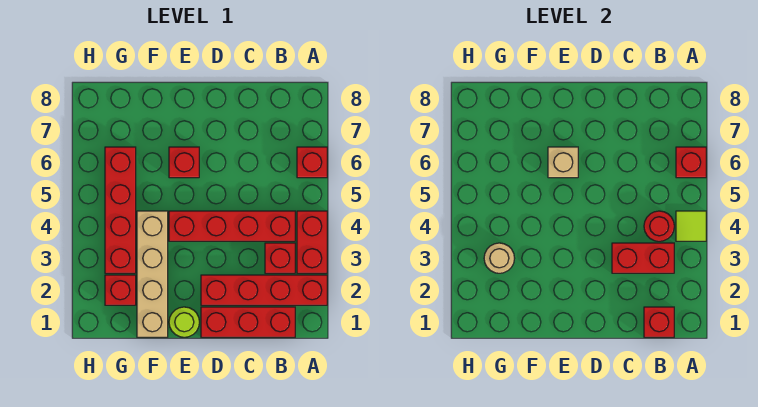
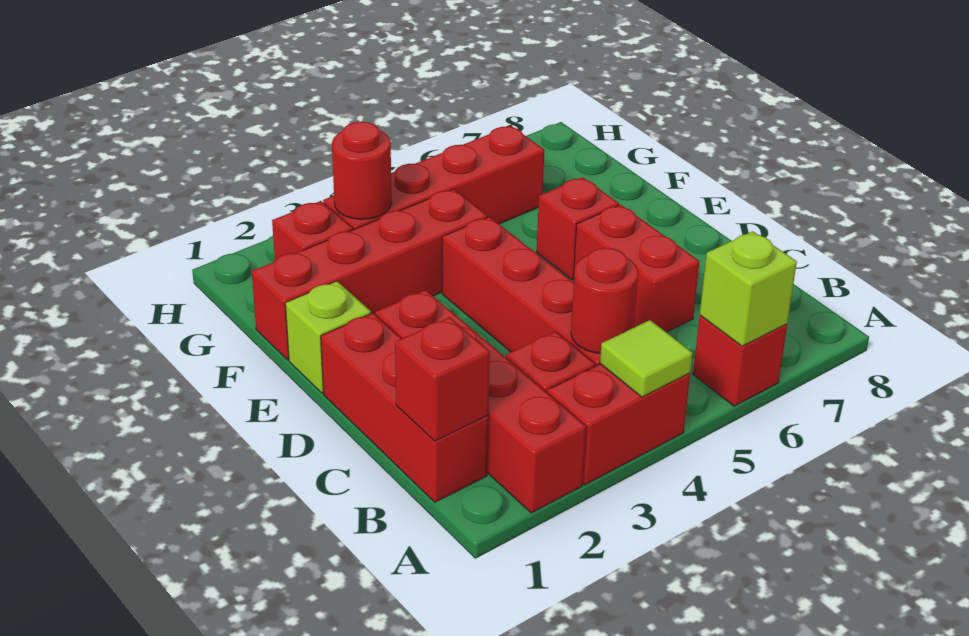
red 1x1 brick [676,147,706,178] -> lime 1x1 brick [700,231,797,346]
red 1x2 brick [612,243,674,273] -> red 1x2 brick moved to [573,205,700,332]
lime 1x1 round brick [169,307,199,337] -> lime 1x1 brick [285,281,371,393]
tan 1x1 brick [548,147,578,178] -> none
tan 1x4 brick [137,211,168,337] -> red 1x4 brick [252,189,487,360]
tan 1x1 round brick [484,243,515,273] -> red 1x1 round brick [332,122,392,220]

